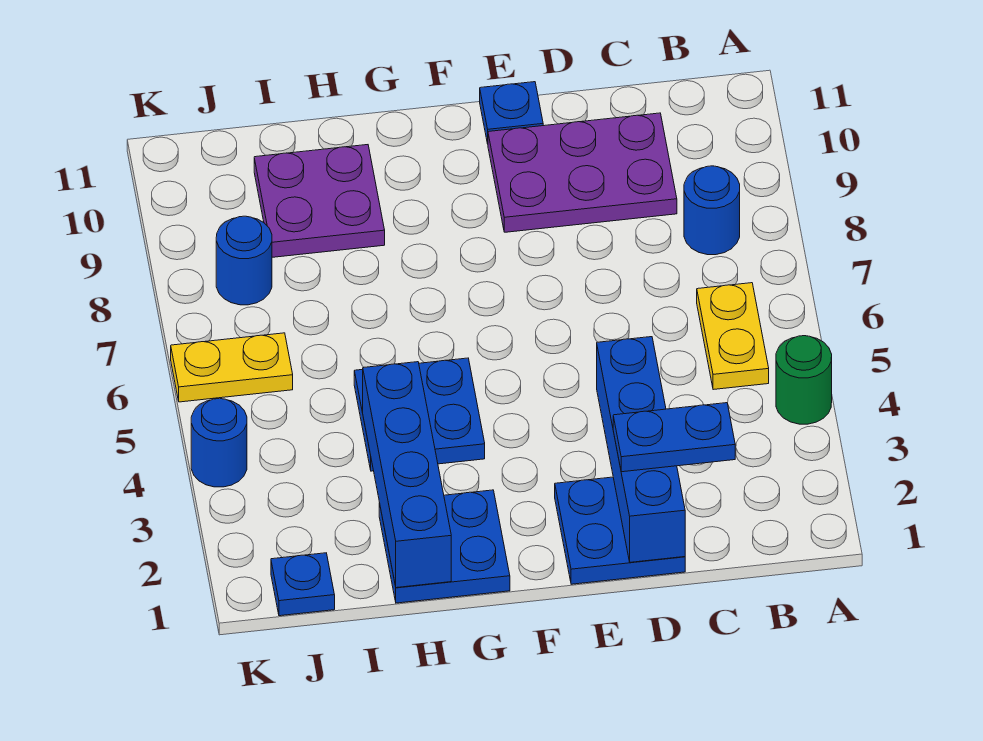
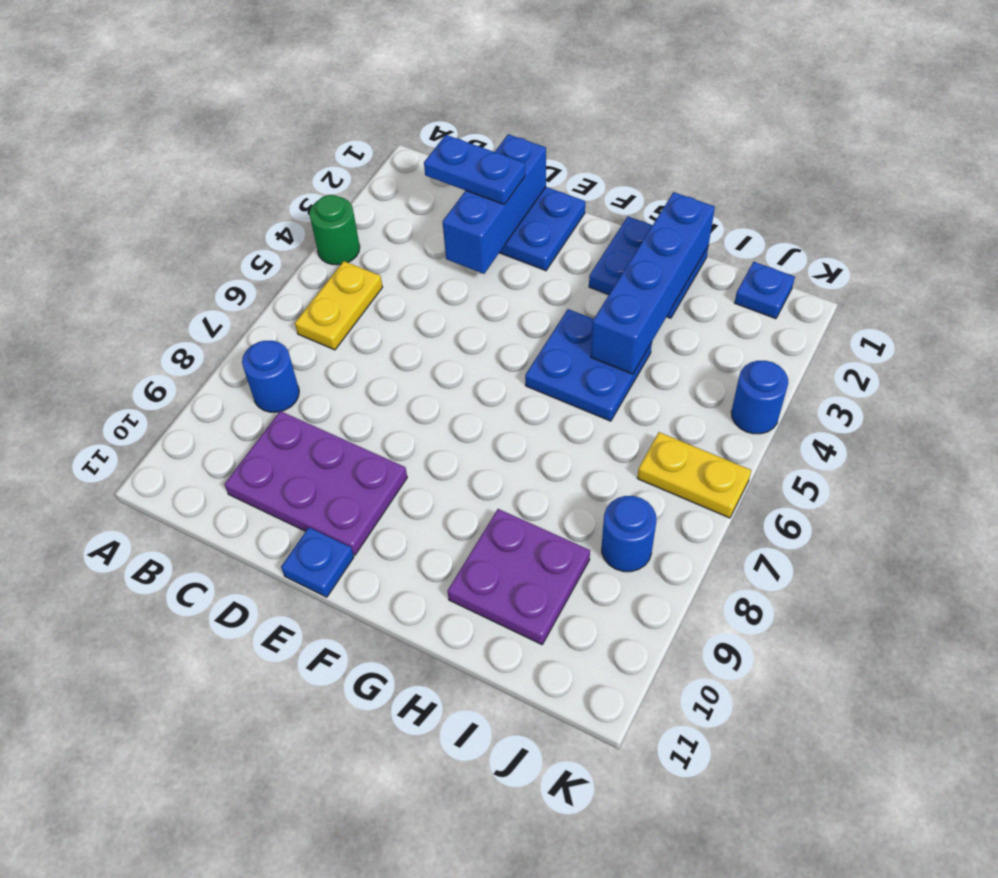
blue 1x4 brick [597,337,685,562] -> blue 1x3 brick [442,134,546,274]

